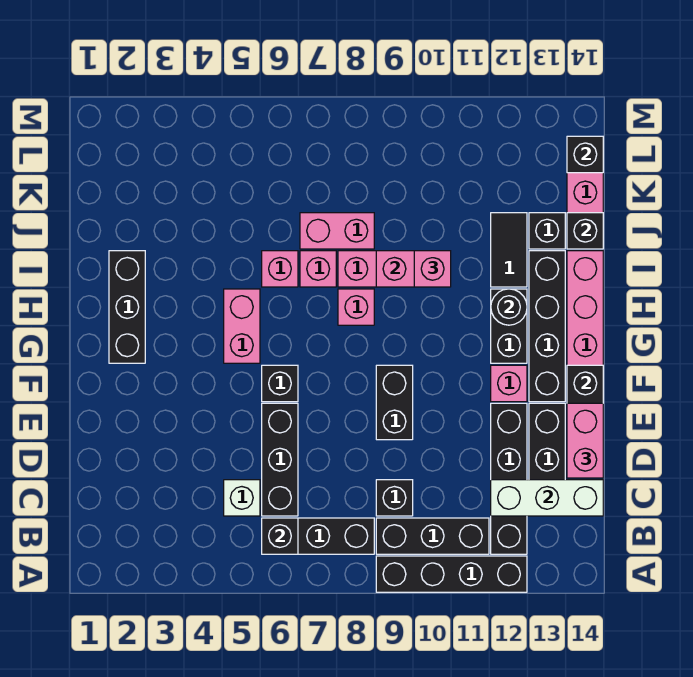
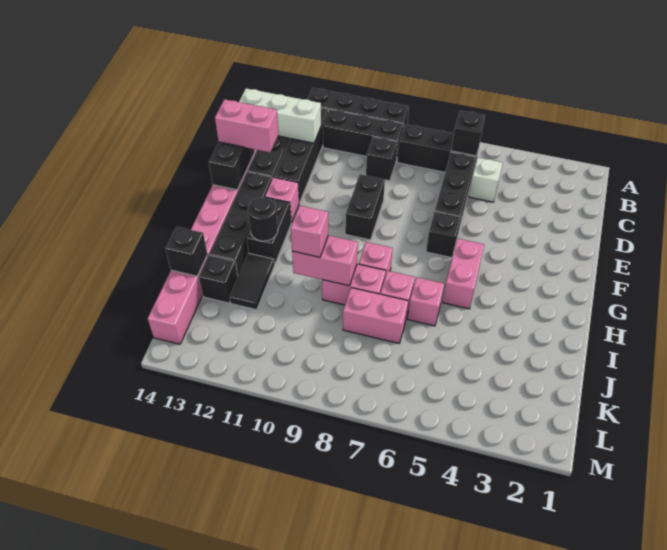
pink 1x2 brick [567,403,603,478] -> pink 1x2 brick turned to [215,99,279,152]
black 1x3 brick [109,251,145,363] -> none
black 1x1 brick [567,136,603,173] -> none

